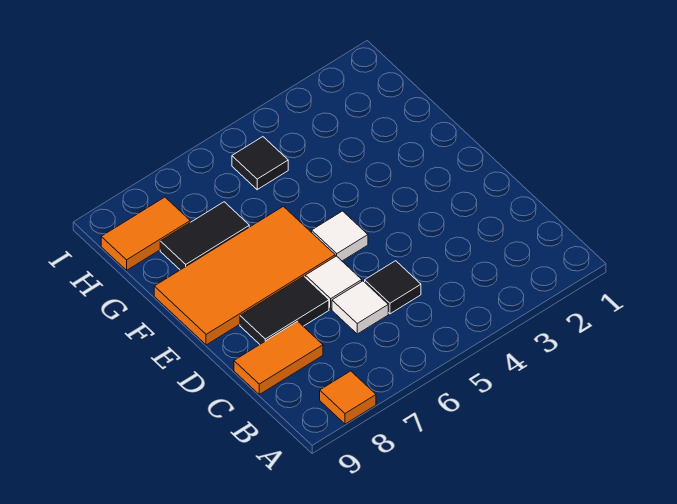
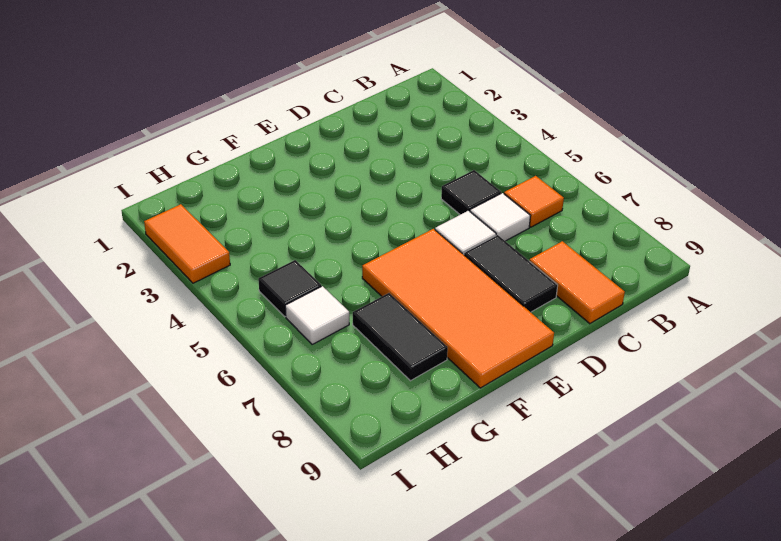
orange 1x1 tile [320,371,376,424] -> orange 1x1 tile moved to [504,176,564,227]
white 1x1 tile [312,211,368,261] -> white 1x1 tile moved to [285,286,349,344]
orange 1x2 tile [101,197,190,270] -> orange 1x2 tile moved to [144,204,230,283]

